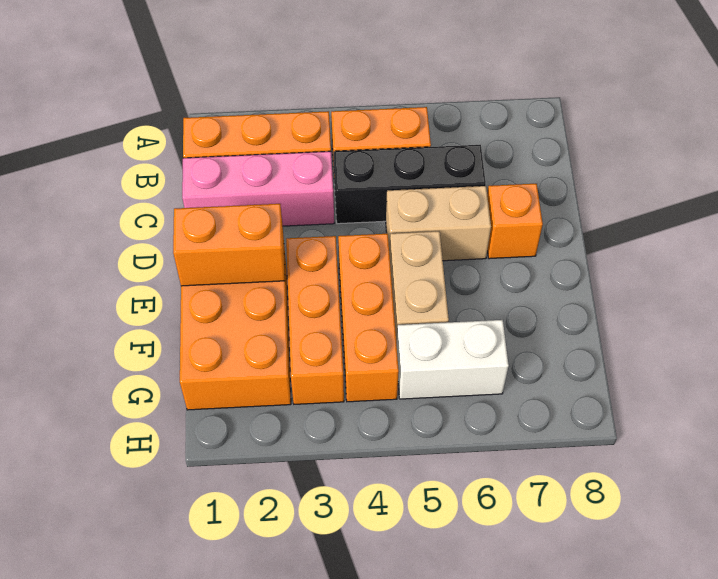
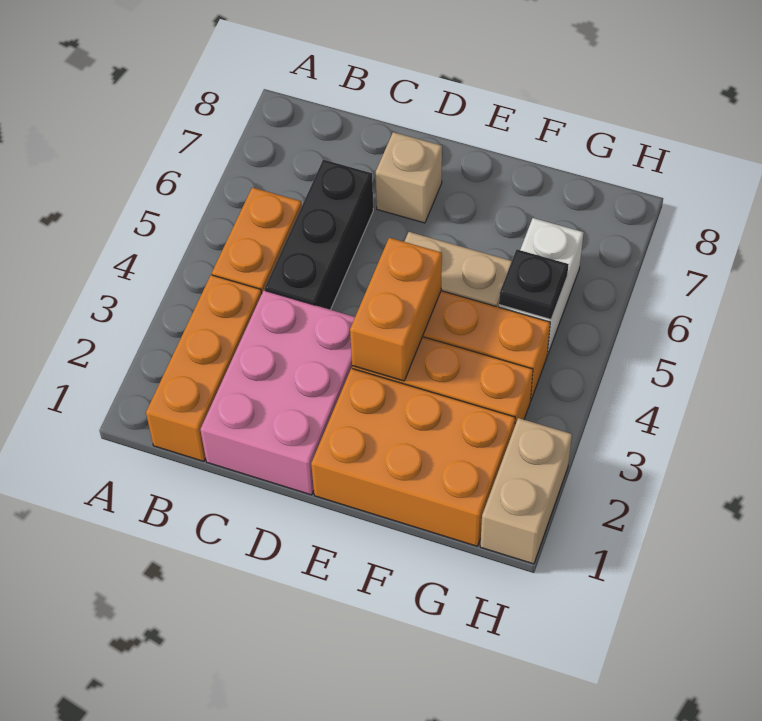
pink 1x3 brick [182,151,334,226] -> pink 2x3 brick [200,290,355,495]
tan 1x2 brick [386,186,491,261] -> tan 1x2 brick moved to [480,418,572,564]
orange 1x1 brick [487,184,543,259] -> tan 1x1 brick [376,132,442,223]
orange 1x2 brick [173,204,285,286] -> orange 1x2 brick moved to [350,238,442,381]
none -> black 1x1 plate [499,250,569,319]

